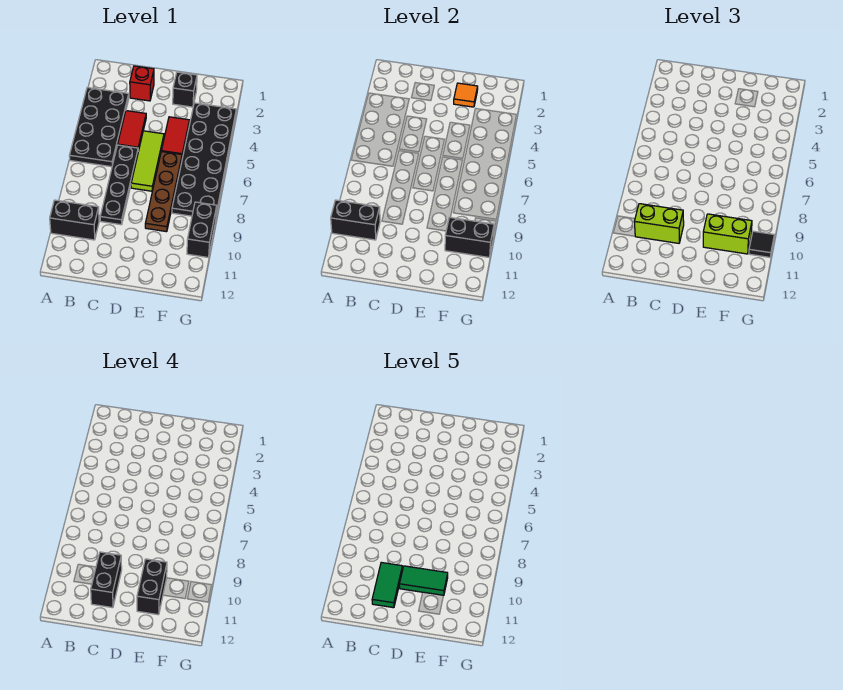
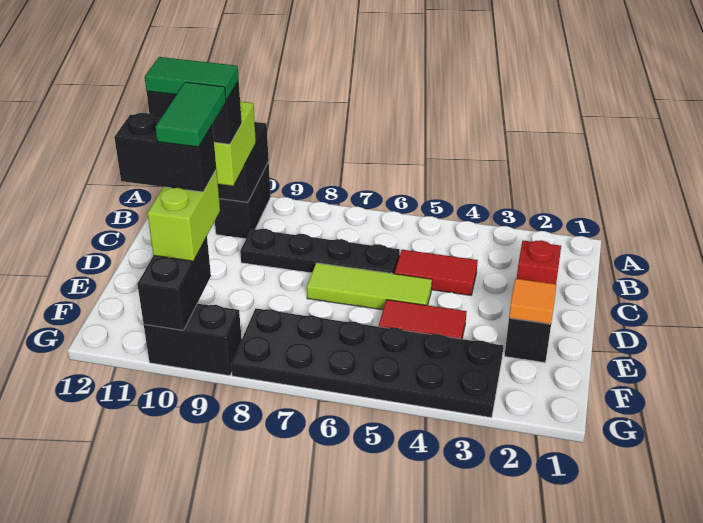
black 2x4 plate [69,88,129,167] -> none
brown 1x4 plate [145,152,182,232] -> none
black 1x1 tile [749,231,774,257] -> none

